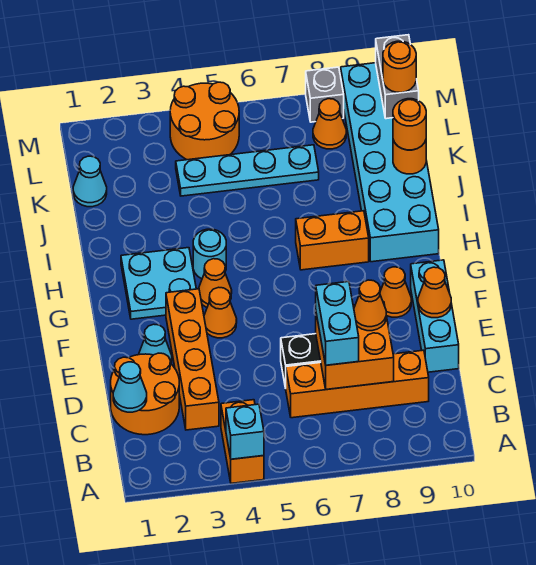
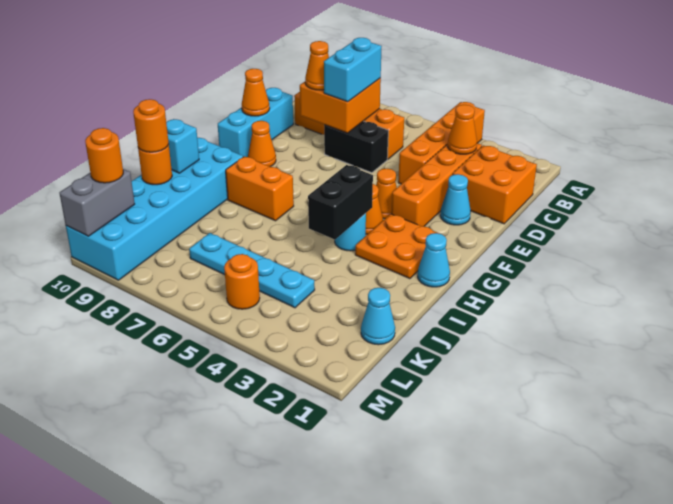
orange 1x2 brick [221,400,264,483] -> orange 1x4 brick [398,102,485,184]
cyan 1x1 brick [226,404,264,459] -> cyan 1x1 brick moved to [166,119,199,173]
orange 2x2 round brick [111,353,179,435] -> orange 2x2 brick [453,145,537,224]
cyan 1x1 cone [113,362,147,412] -> cyan 1x1 cone moved to [418,233,450,287]
cyan 2x2 plate [121,248,196,319] -> orange 2x2 plate [355,214,439,279]
none -> black 1x2 brick [308,165,373,240]
orange 2x2 round brick [170,82,239,160] -> orange 1x1 round brick [224,254,260,309]
orange 1x1 cone [313,99,346,149] -> orange 1x1 cone moved to [448,105,477,154]
grey 1x1 brick [306,67,344,122] -> none

